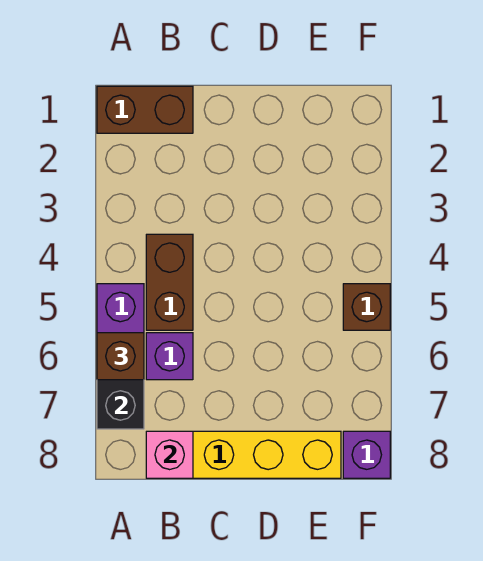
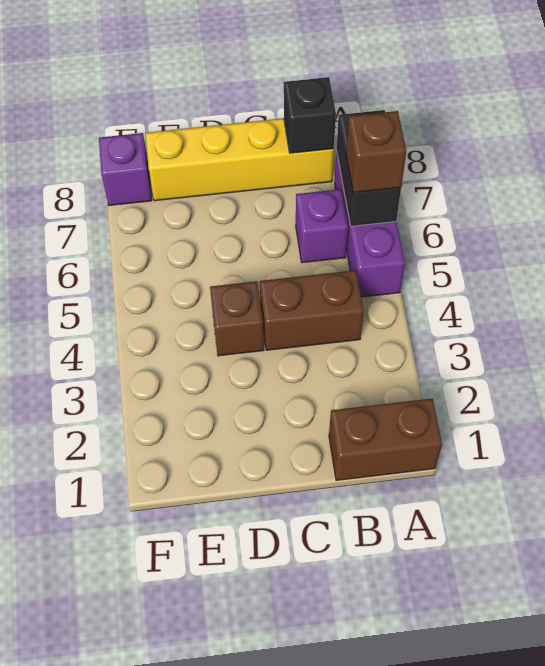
brown 1x2 brick [146,234,193,330] -> brown 1x2 brick turned to [260,270,364,350]
pink 1x1 brick [146,431,193,478] -> black 1x1 brick [284,77,336,153]
brown 1x1 brick [343,284,390,330] -> brown 1x1 brick moved to [210,281,264,356]

